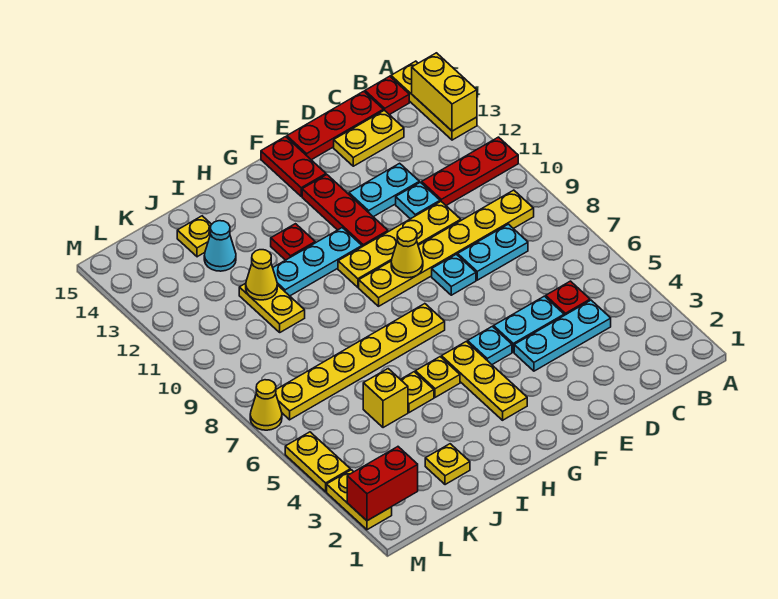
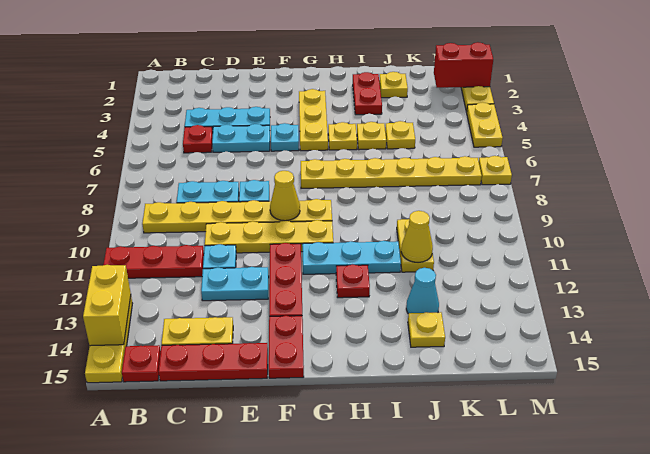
none -> red 1x2 plate [353,72,382,115]
yellow 1x1 brick [363,369,408,428] -> yellow 1x1 plate [385,121,415,149]
yellow 1x1 cone [250,380,282,430] -> yellow 1x1 plate [479,156,512,185]

